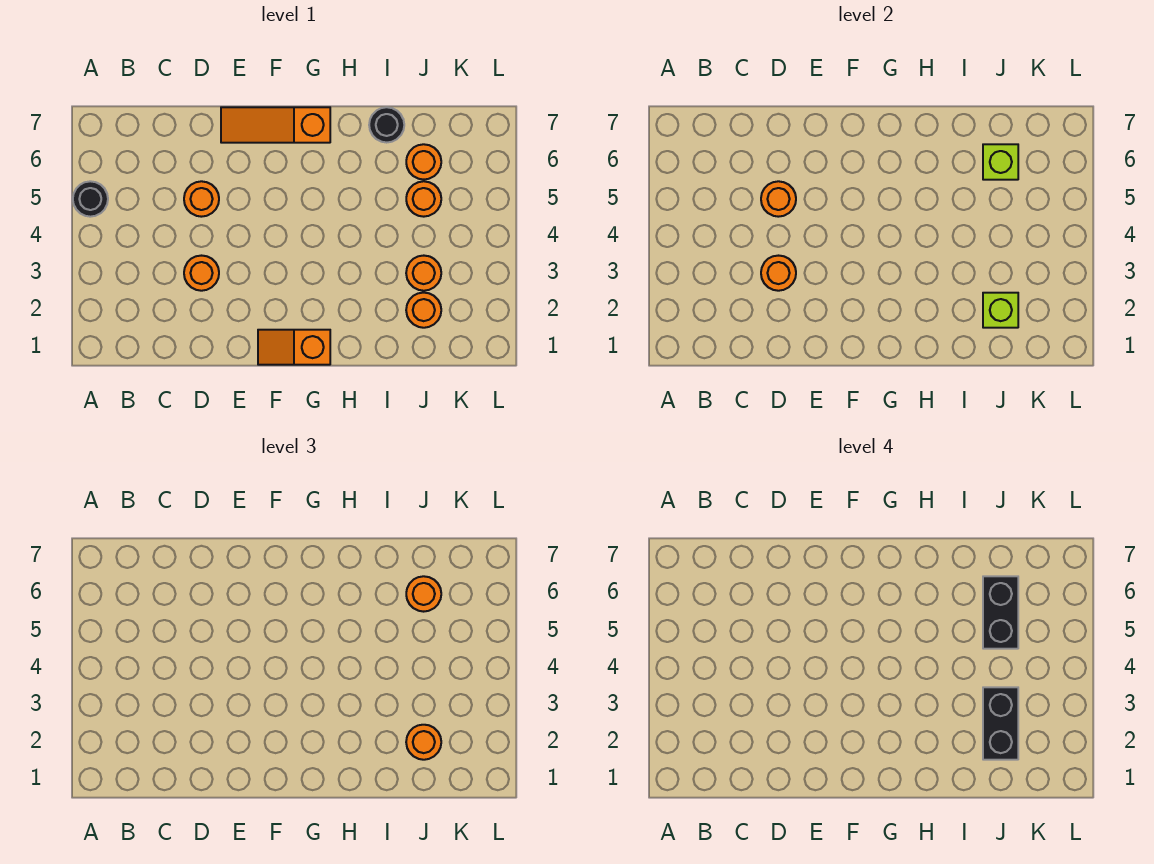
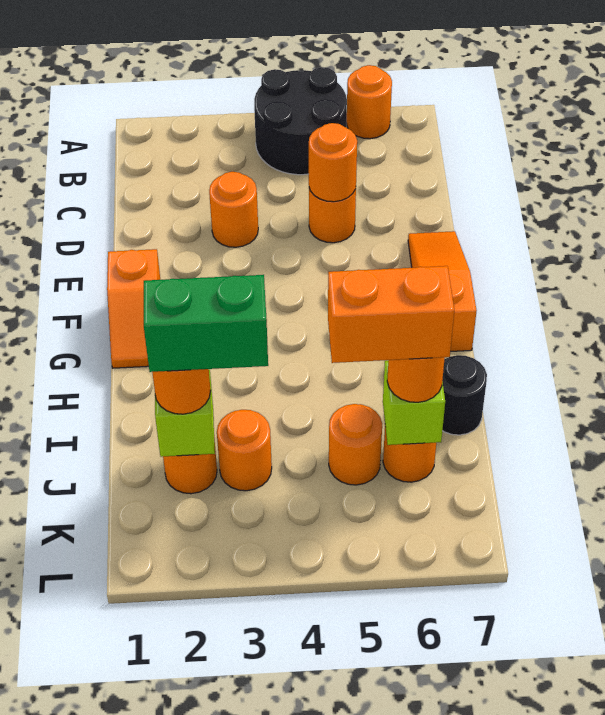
black 1x1 round brick [73,181,108,217] -> black 2x2 round brick [254,67,347,175]
orange 1x1 round brick [761,256,796,291] -> orange 1x1 round brick moved to [347,65,392,139]
orange 1x2 slope [258,330,330,365] -> orange 1x2 slope turned to [107,249,160,368]
black 1x2 brick [983,687,1018,760] -> green 1x2 brick [144,275,268,372]
black 1x2 brick [983,576,1018,649] -> orange 1x2 brick [328,266,454,363]

